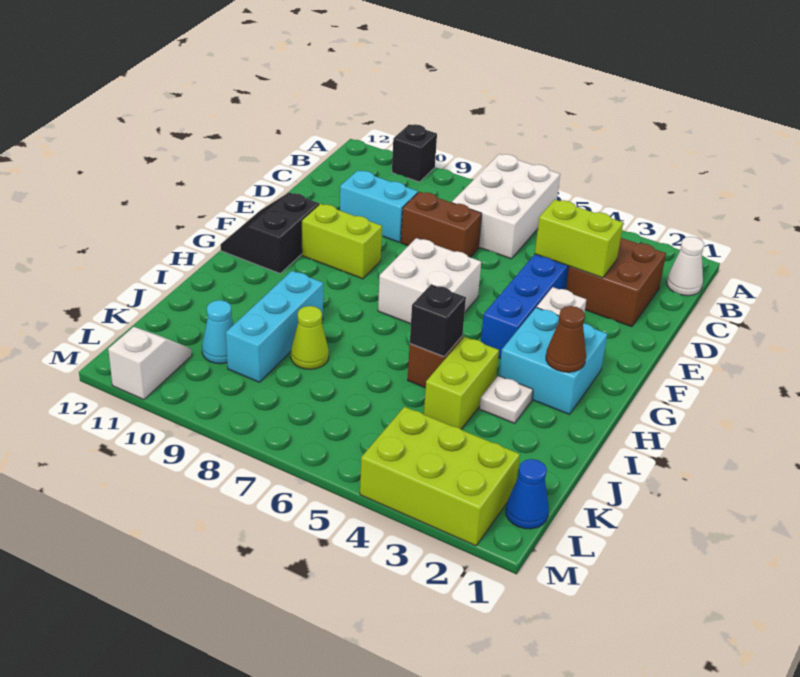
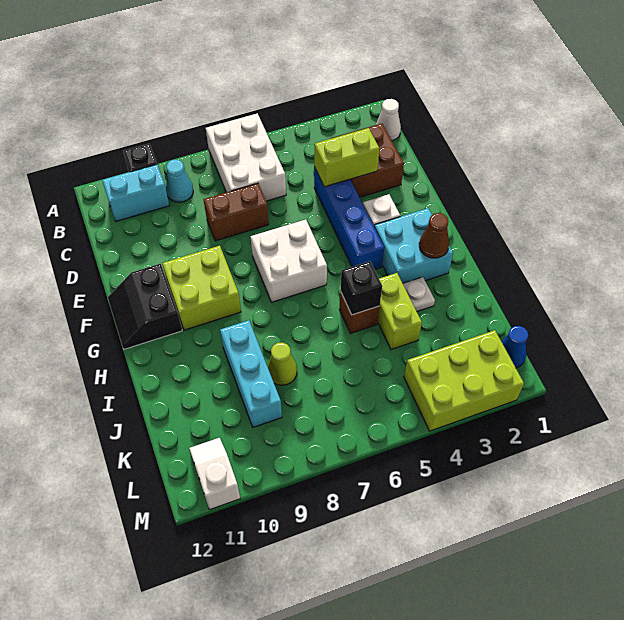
cyan 1x2 brick [340,170,418,242] -> cyan 1x2 brick moved to [102,165,169,221]
lime 1x2 brick [302,204,382,279] -> lime 2x2 brick [162,246,241,330]
cyan 1x1 cone [202,300,234,364] -> cyan 1x1 cone moved to [166,160,193,202]

